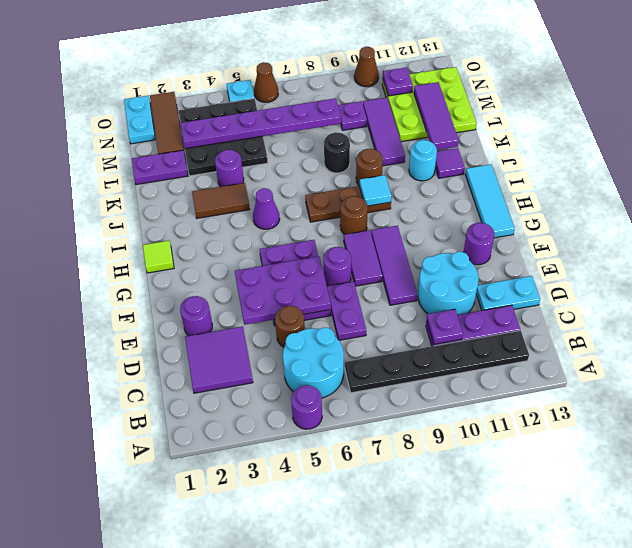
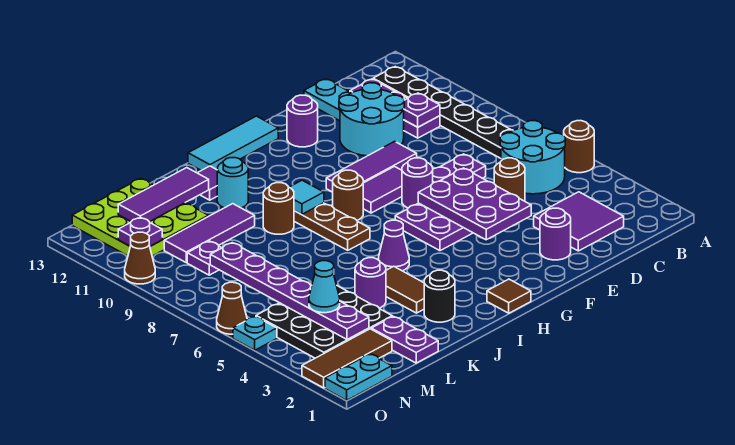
purple 1x1 round brick [291,385,322,429] -> brown 1x1 round brick [564,121,594,173]
lime 1x1 tile [143,241,174,273] -> brown 1x1 tile [487,279,531,313]
black 1x1 round brick [324,132,350,173] -> black 1x1 round brick moved to [424,270,455,322]
none -> cyan 1x1 cone [309,261,340,313]

